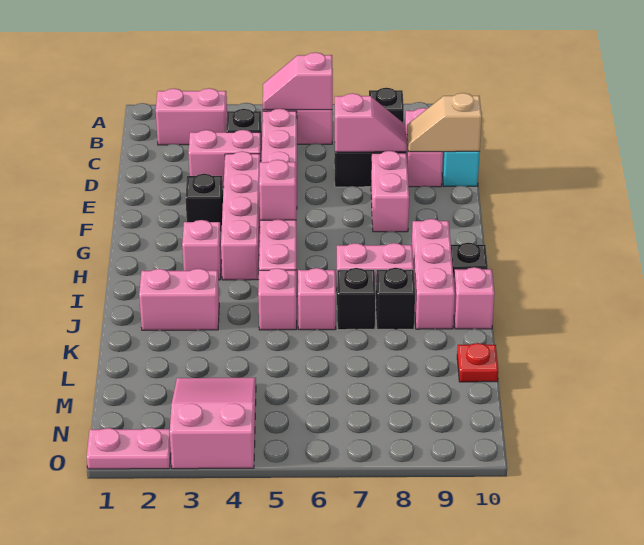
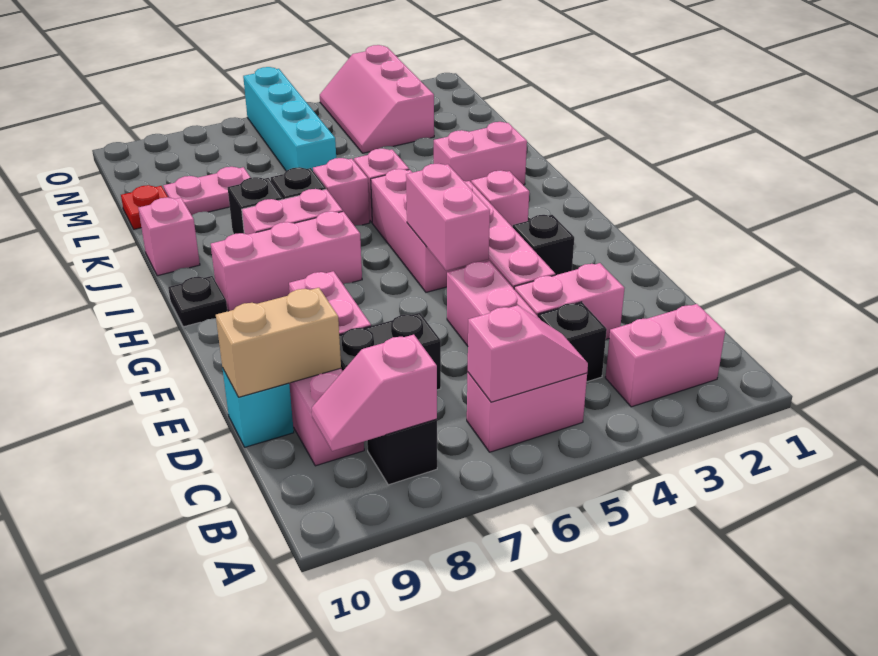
pink 1x2 slope [335,93,407,152] -> pink 1x2 slope moved to [312,335,437,451]
tan 1x2 slope [407,93,482,152] -> tan 1x2 brick [216,288,341,397]
pink 1x1 brick [259,160,296,220] -> pink 1x2 brick [406,164,490,271]
pink 1x3 brick [412,219,455,329] -> pink 1x3 brick turned to [211,211,362,311]
none -> cyan 1x4 brick [243,67,336,171]
pink 2x3 slope [170,378,256,469] -> pink 2x3 slope turned to [320,45,434,153]
pink 1x2 plate [87,428,171,469] -> pink 1x2 plate moved to [163,167,251,215]

